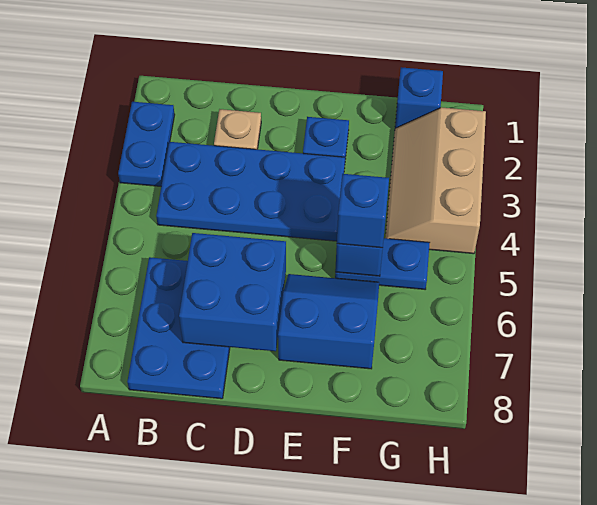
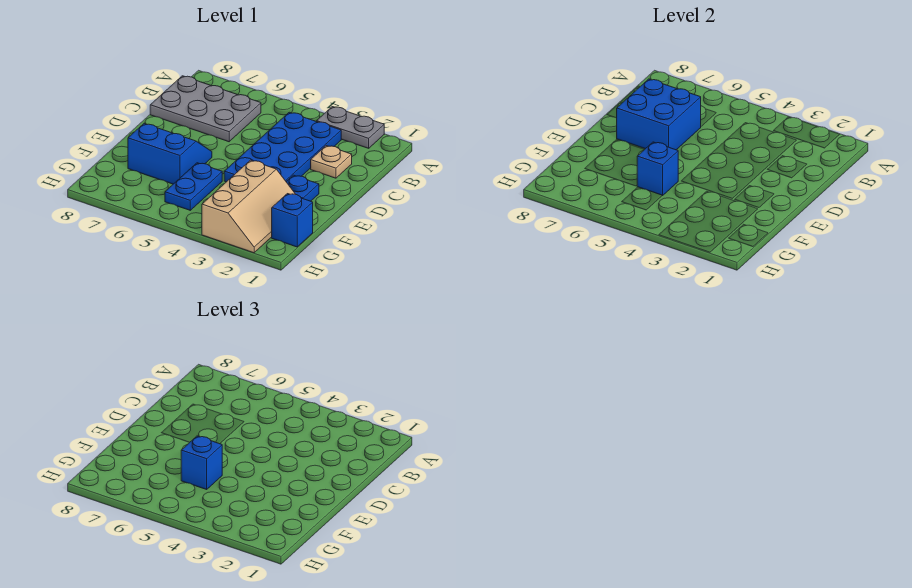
blue 1x2 plate [118,102,175,186] -> grey 1x2 plate [317,107,384,148]
blue 2x3 plate [127,257,230,399] -> grey 2x3 plate [150,76,261,142]
blue 2x2 slope [278,274,379,369] -> blue 2x2 slope turned to [128,124,212,184]
tan 2x3 slope [385,108,486,254] -> tan 2x3 slope turned to [202,160,296,253]

